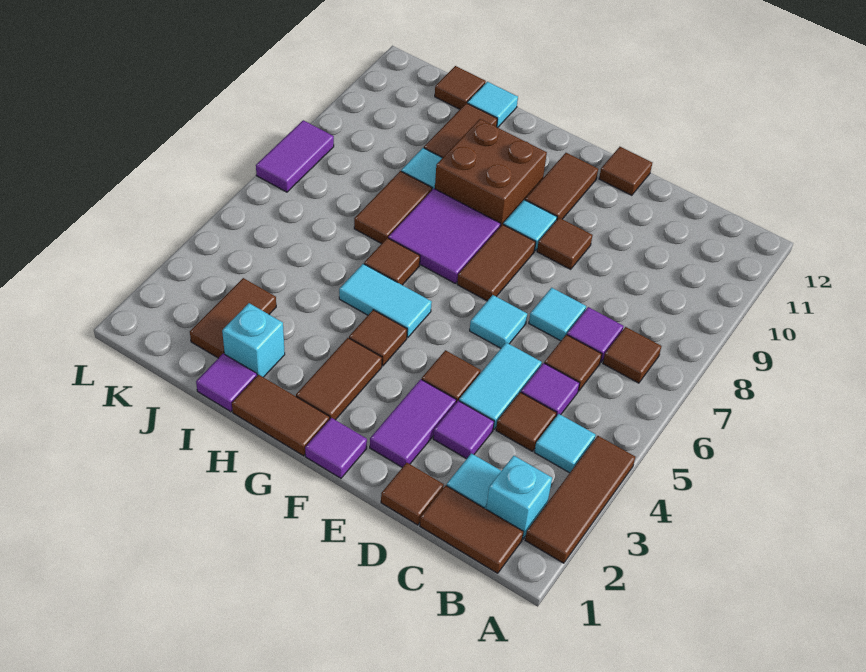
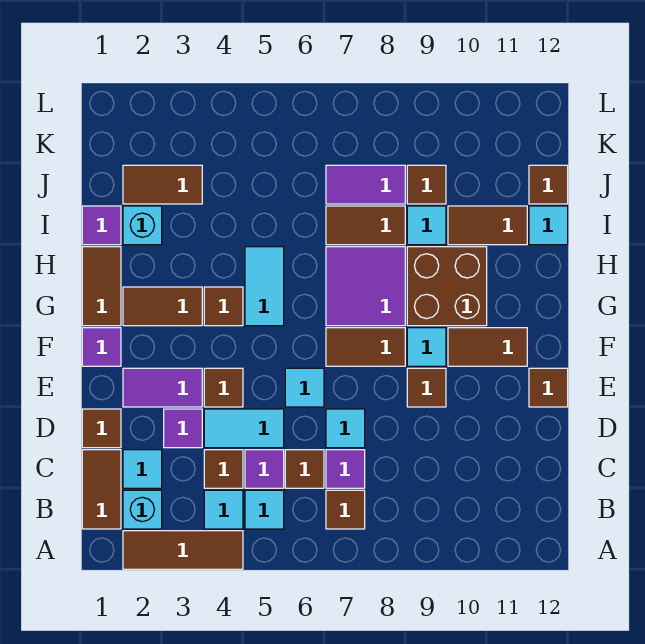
none -> cyan 1x1 tile [245,490,284,529]
brown 1x1 tile [364,238,420,285] -> brown 1x1 tile moved to [407,165,446,204]
purple 1x2 tile [256,120,334,192] -> purple 1x2 tile moved to [326,165,405,204]

